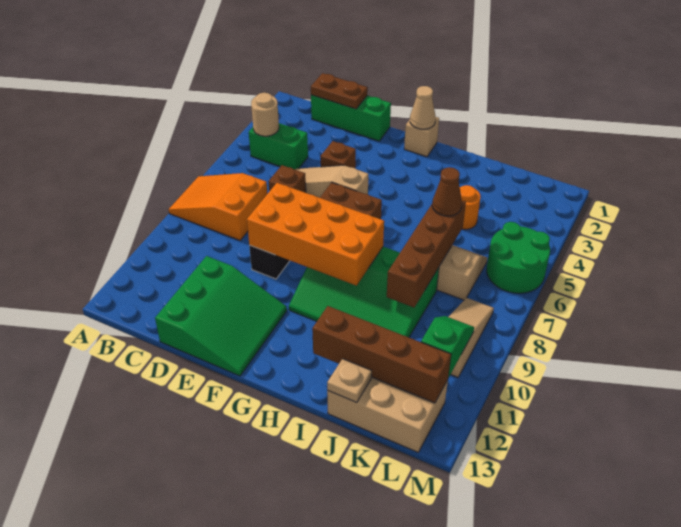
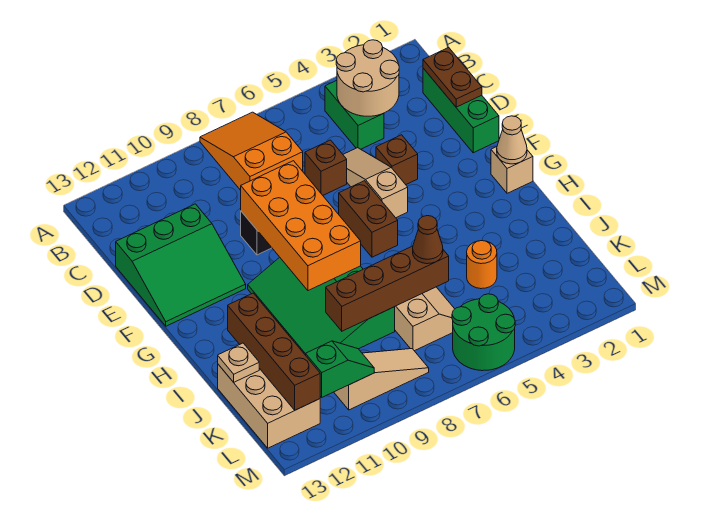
tan 1x1 round brick [251,93,279,136] -> tan 2x2 round brick [336,40,399,116]

